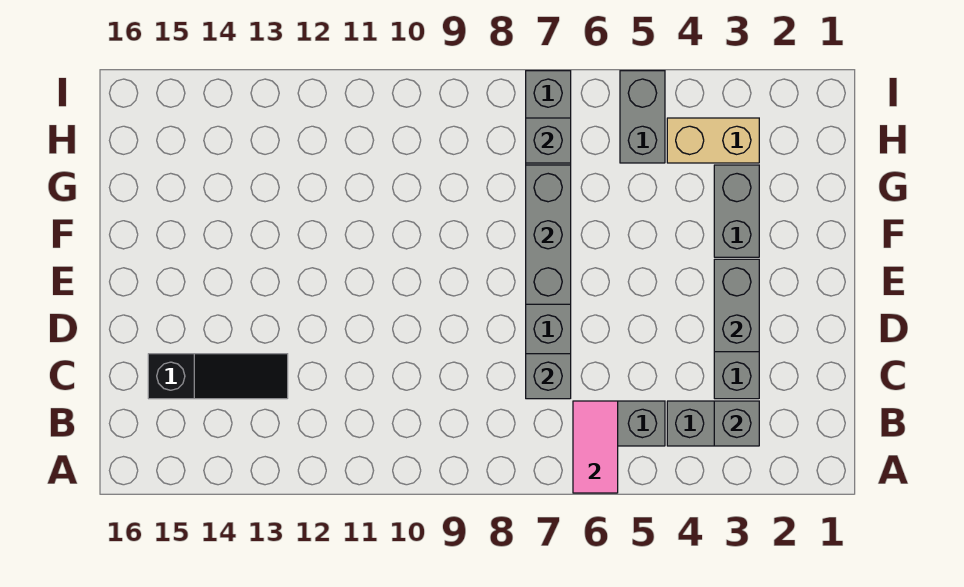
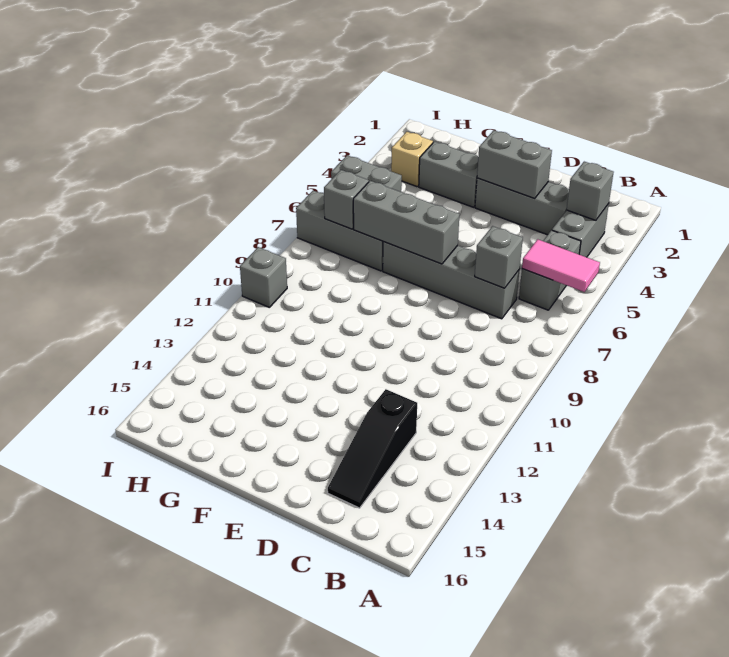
black 1x3 slope [148,354,288,399] -> black 1x3 slope turned to [328,389,417,508]
tan 1x2 brick [667,118,759,163] -> tan 1x1 brick [391,132,433,187]
none -> grey 1x1 brick [240,247,287,308]

